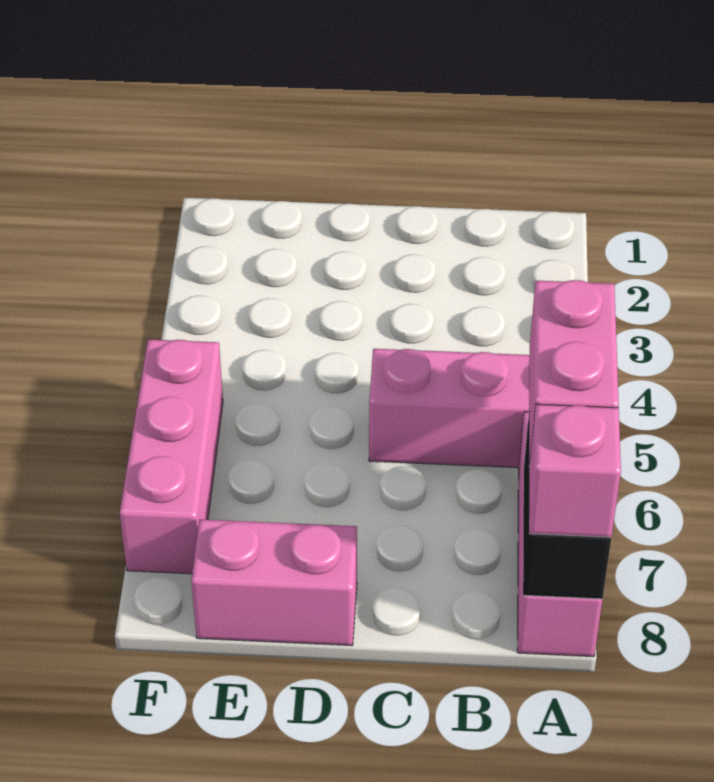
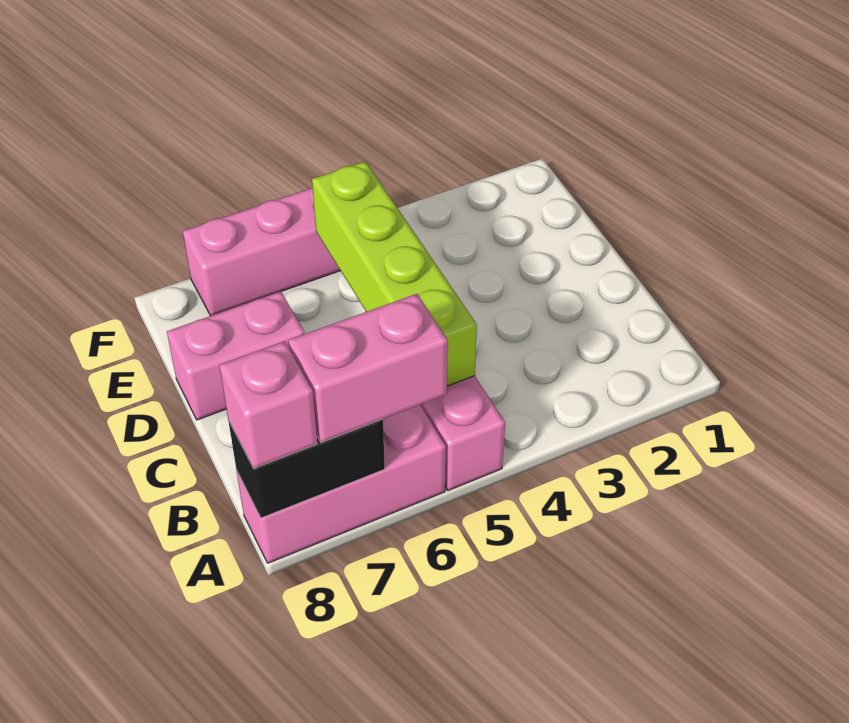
none -> lime 1x4 brick [312,161,477,386]
pink 1x2 brick [191,519,357,645] -> pink 1x2 brick turned to [167,292,304,420]

